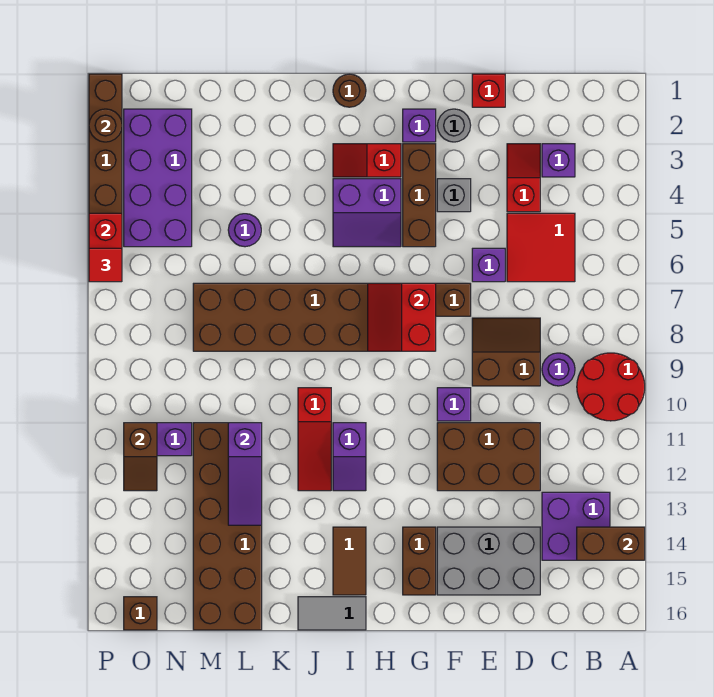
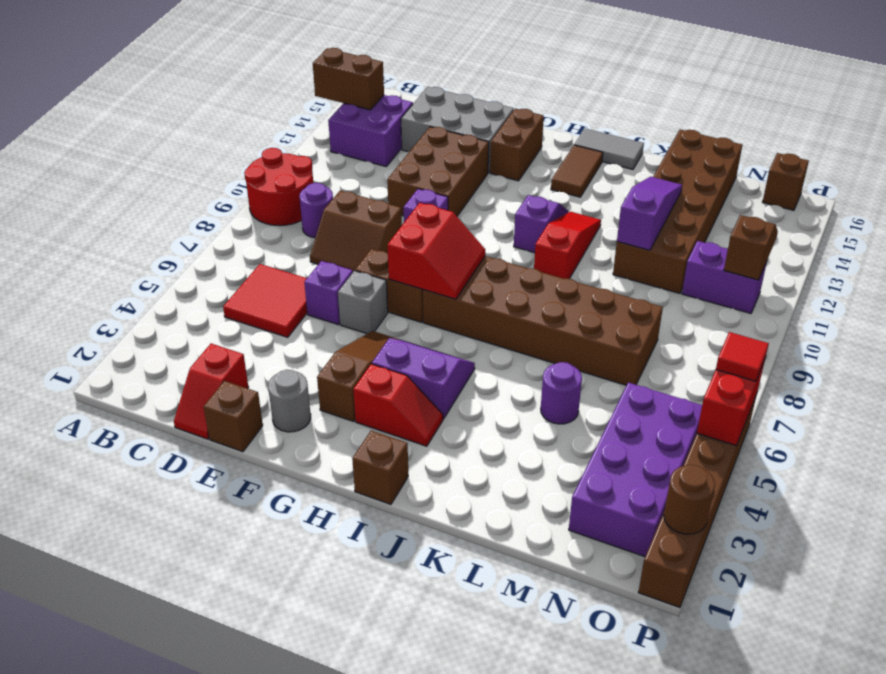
purple 1x1 brick [542,144,575,177] -> none
red 1x2 slope [507,144,540,212] -> red 1x2 slope moved to [174,344,248,439]
brown 2x3 brick [437,423,540,491] -> brown 2x3 brick turned to [387,127,489,216]
red 1x1 brick [472,74,505,107] -> brown 1x1 brick [204,381,263,452]
grey 1x1 brick [437,179,471,212] -> grey 1x1 brick moved to [338,271,388,334]
purple 1x1 brick [403,109,436,142] -> none
brown 1x3 brick [403,144,436,247] -> brown 1x3 slope [317,331,403,422]
brown 1x1 round brick [333,74,366,107] -> brown 1x1 brick [352,431,408,504]

